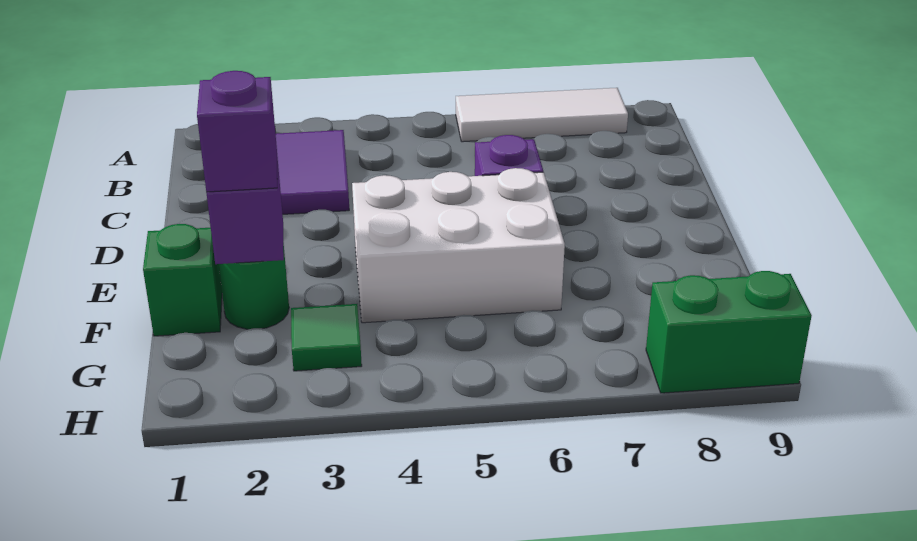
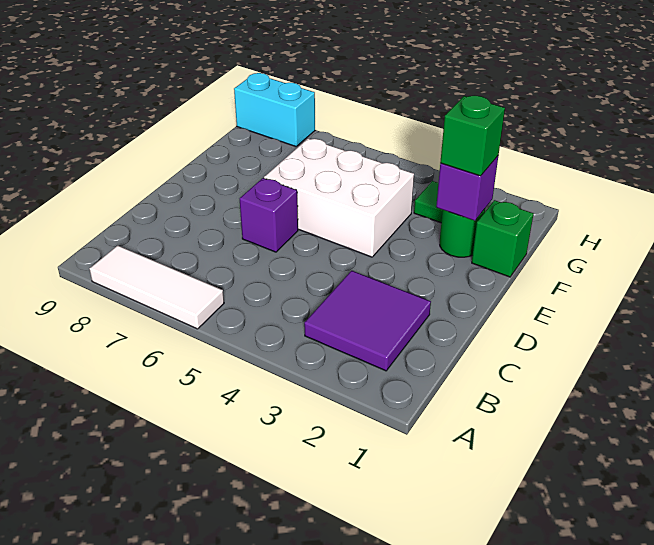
purple 1x1 brick [197,71,277,192] -> green 1x1 brick [440,96,505,176]
green 1x2 brick [646,271,812,393] -> cyan 1x2 brick [234,73,315,146]

